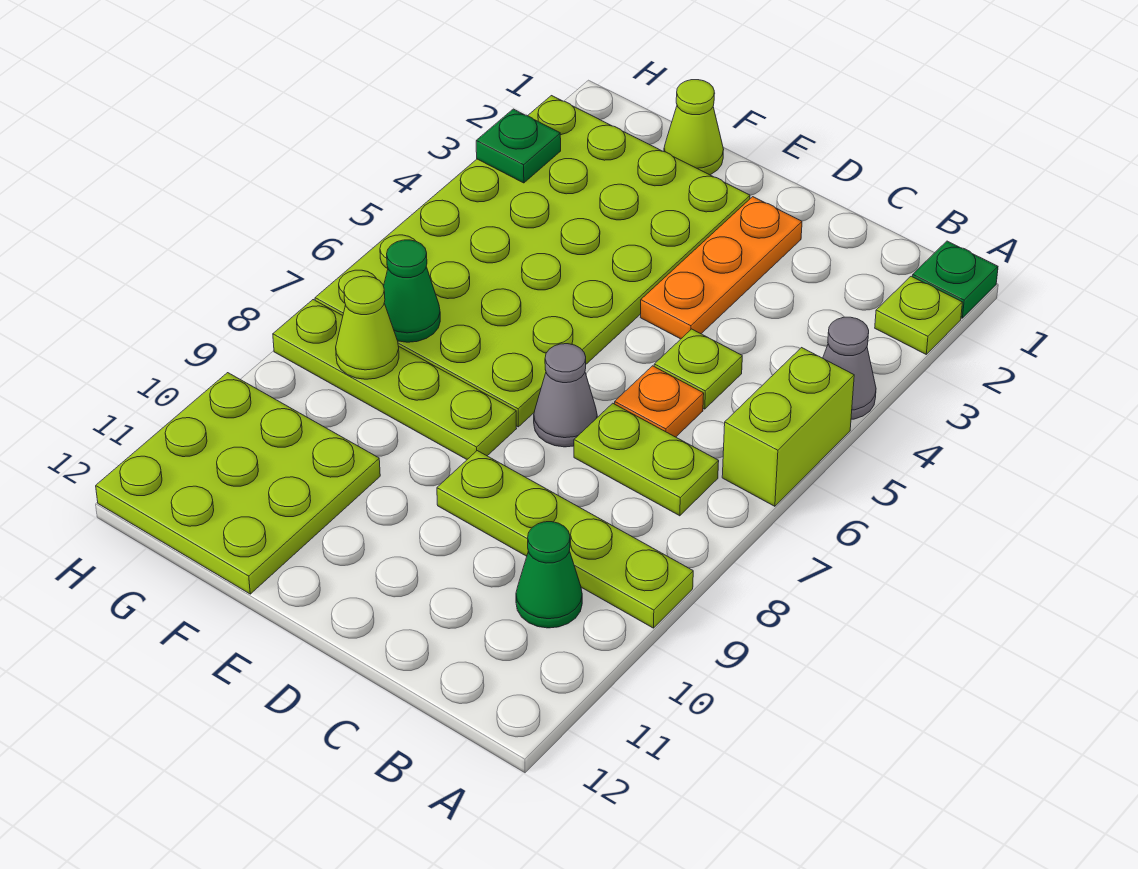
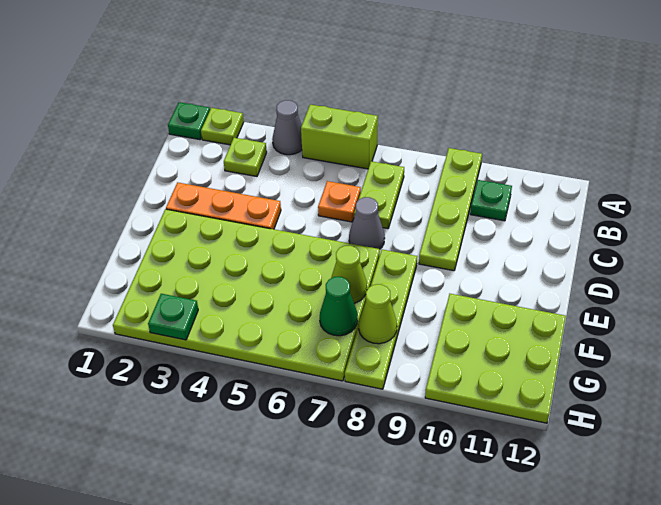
green 1x1 cone [516,522,582,628] -> green 1x1 plate [470,180,512,221]
lime 1x1 plate [654,329,742,409] -> lime 1x1 plate moved to [224,138,267,176]
lime 1x1 cone [664,80,724,175] -> lime 1x1 cone moved to [331,246,367,303]

